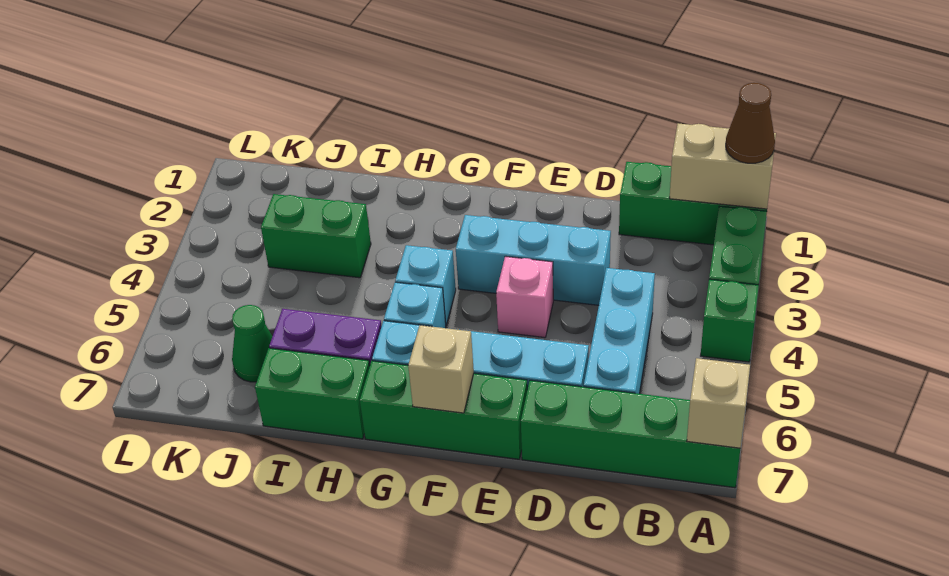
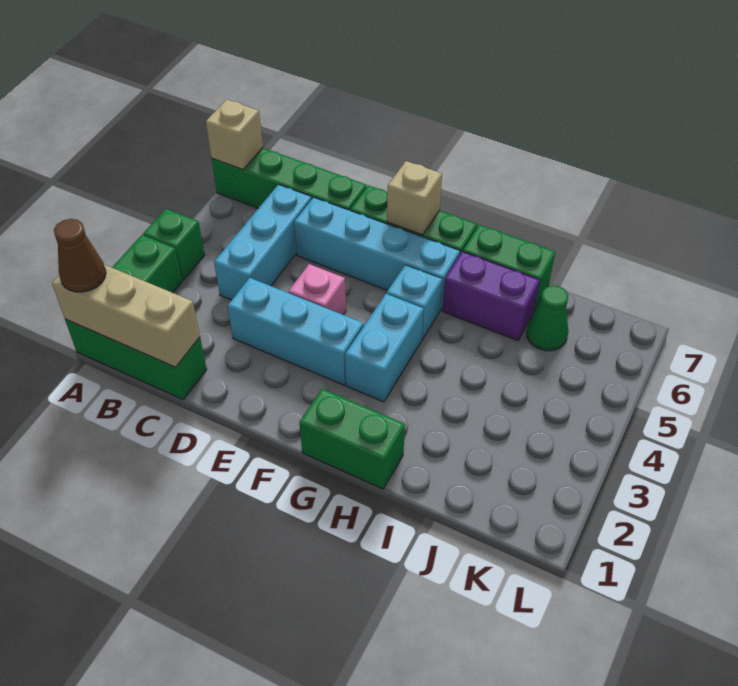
tan 1x2 brick [670,123,776,209] -> tan 1x3 brick [52,265,200,367]
cyan 1x1 brick [395,245,456,325] -> cyan 1x2 brick [345,294,424,402]
green 1x2 brick [261,194,371,278] -> green 1x2 brick moved to [299,389,405,489]

